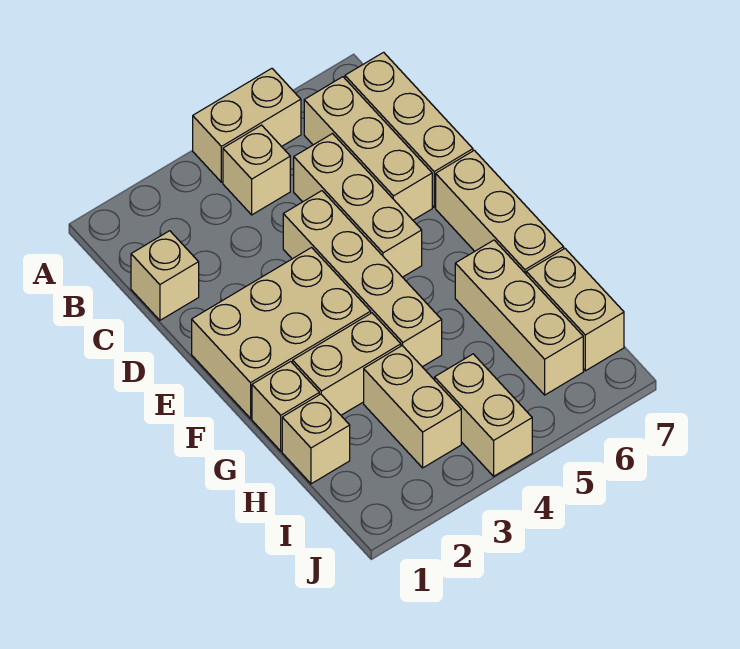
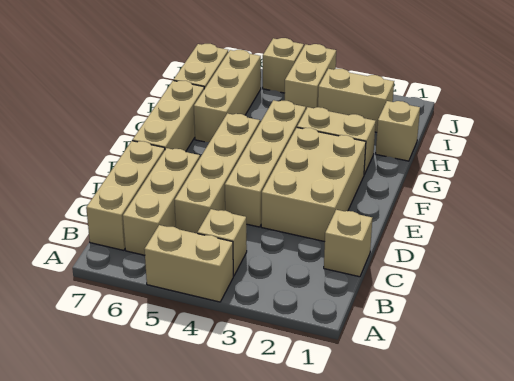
tan 1x3 brick [294,134,422,277] -> tan 1x4 brick [175,113,260,233]
tan 2x3 brick [192,248,371,418] -> tan 2x3 brick turned to [261,128,366,242]
tan 1x1 brick [252,361,319,451] -> tan 1x1 brick moved to [263,38,304,93]
tan 1x2 brick [364,346,461,468] -> tan 1x2 brick turned to [318,69,394,132]

